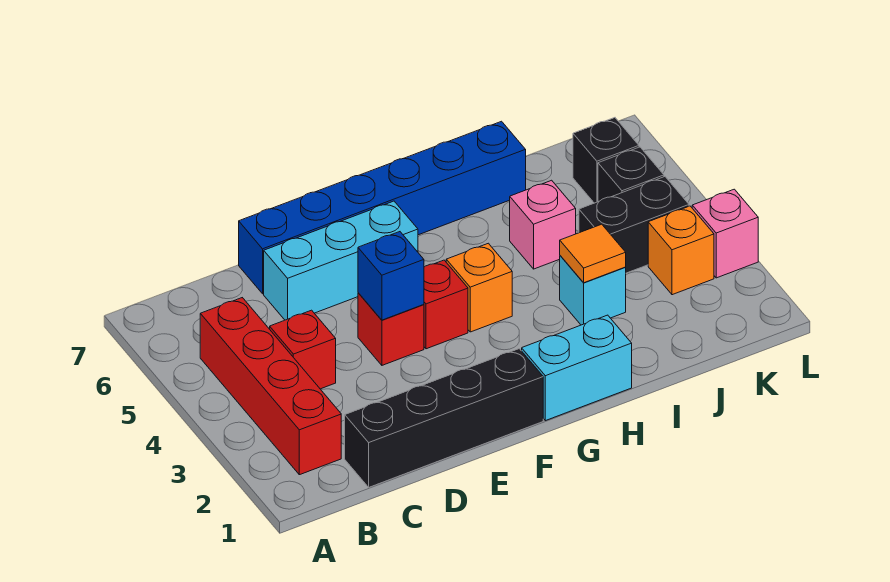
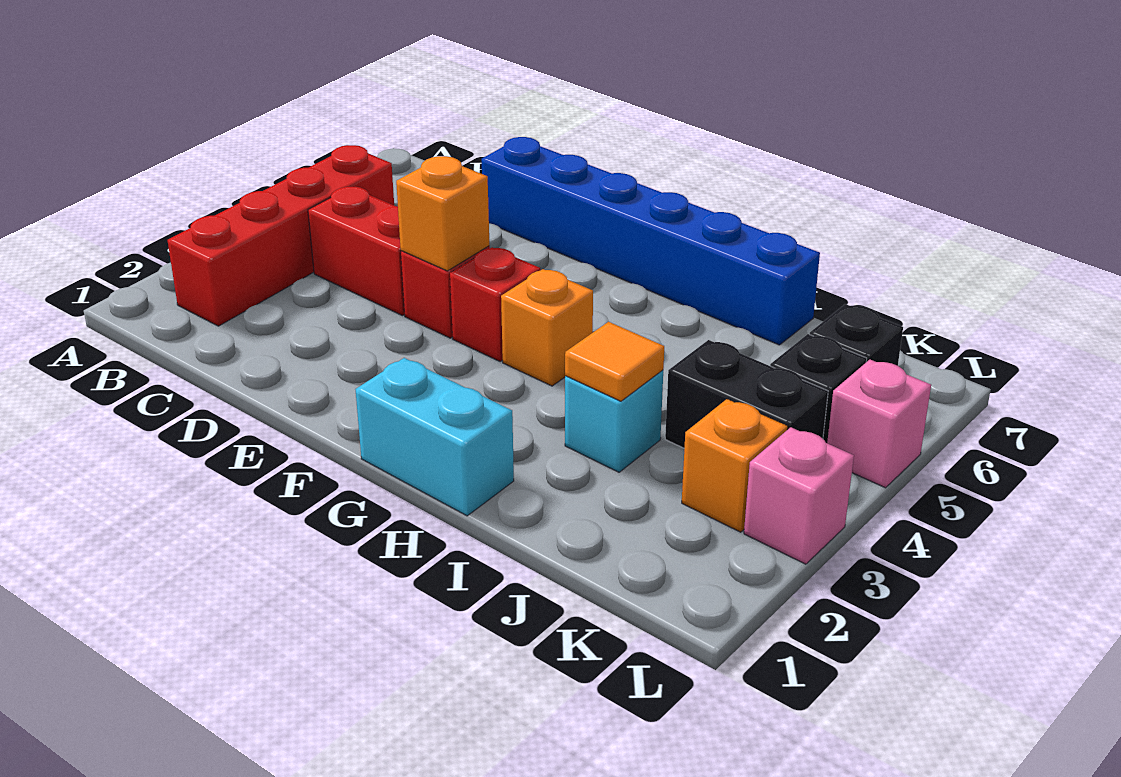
black 1x4 brick [345,349,543,487] -> none
red 1x1 brick [270,310,336,389] -> red 1x2 brick [308,187,405,316]
cyan 1x3 brick [264,201,418,320] -> none
blue 1x1 brick [358,232,424,320] -> orange 1x1 brick [396,156,489,271]
pink 1x1 brick [510,180,576,269] -> pink 1x1 brick moved to [827,360,931,488]

